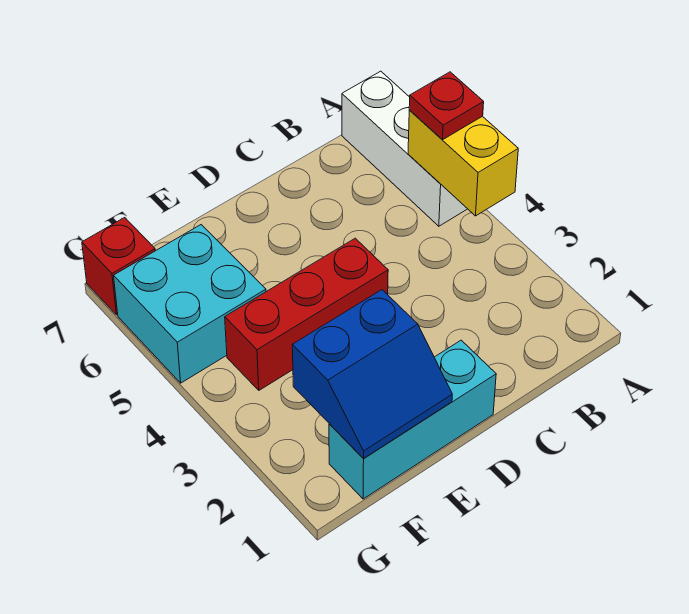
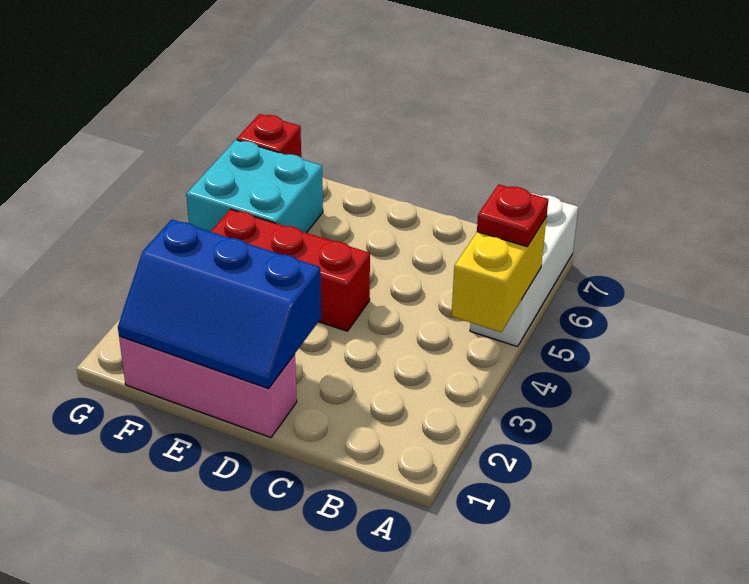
cyan 1x3 brick [329,340,496,499] -> pink 1x3 brick [119,336,297,438]
blue 2x2 slope [292,290,452,459] -> blue 2x3 slope [118,220,321,388]

